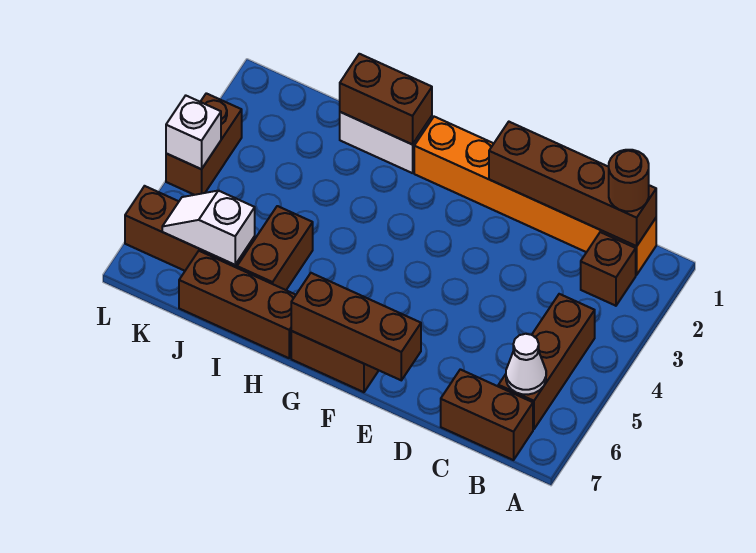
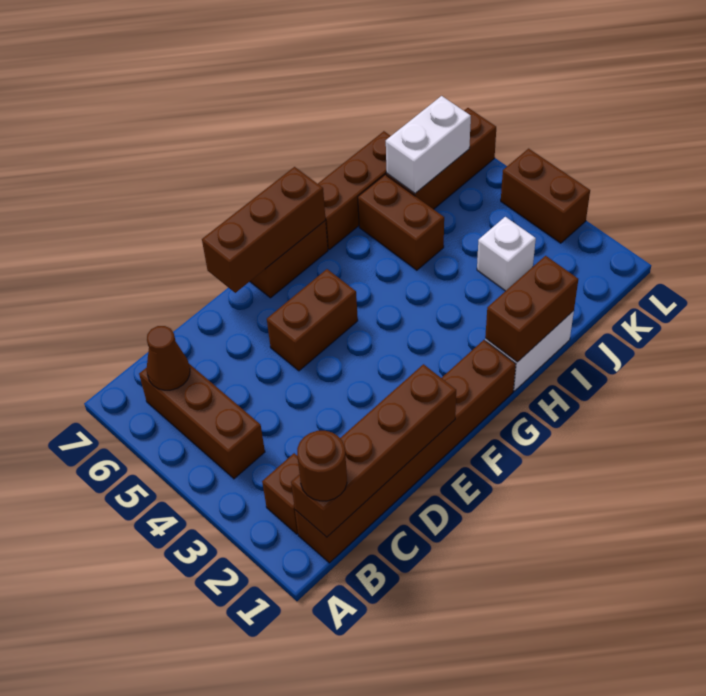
orange 1x6 brick [414,117,656,275] -> brown 1x6 brick [295,340,516,563]
white 1x1 cone [506,334,546,395] -> brown 1x1 cone [147,326,190,390]
brown 1x2 brick [441,369,533,460] -> brown 1x2 brick moved to [267,269,358,371]
white 1x2 slope [162,191,255,265] -> white 1x2 brick [386,96,471,193]
white 1x1 brick [166,96,221,169] -> white 1x1 brick moved to [477,217,536,291]

